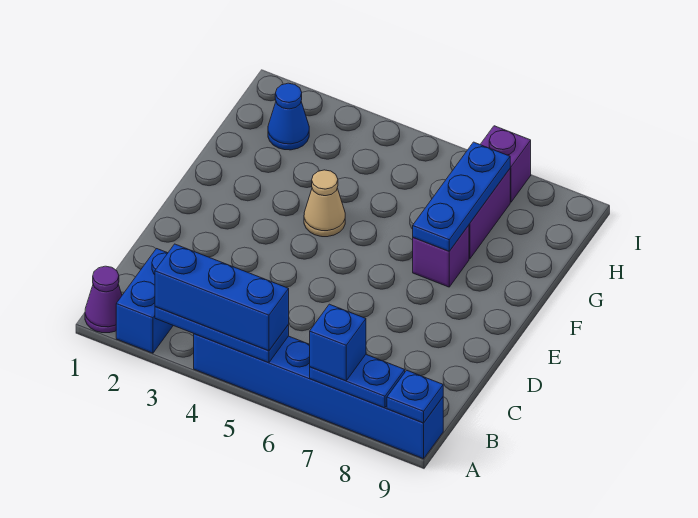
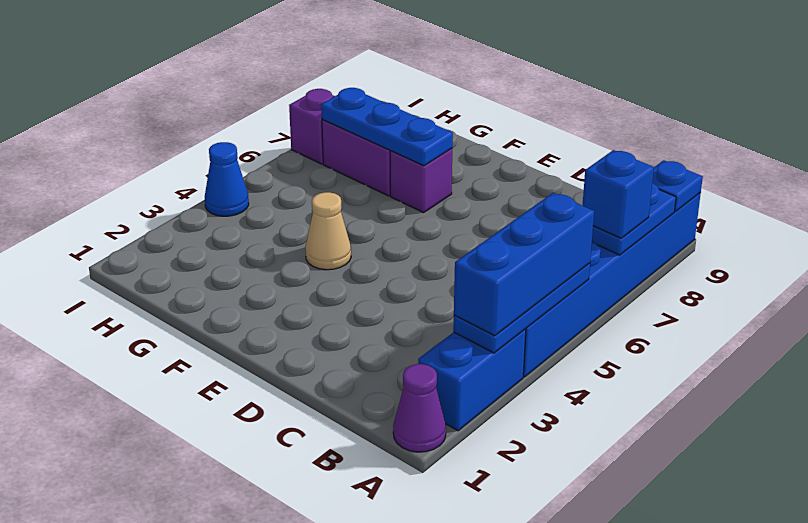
blue 1x2 brick [116,249,173,353] -> blue 1x2 brick turned to [418,329,526,431]
blue 1x1 cone [268,83,309,150] -> blue 1x1 cone moved to [205,142,249,216]

